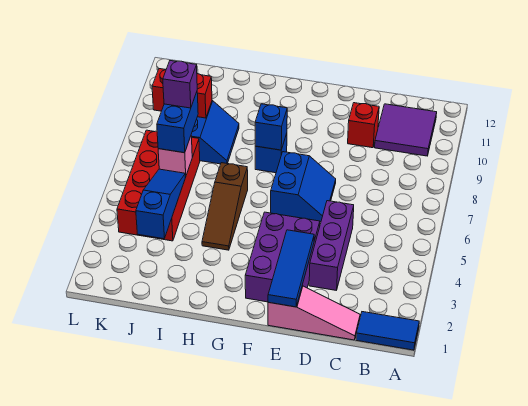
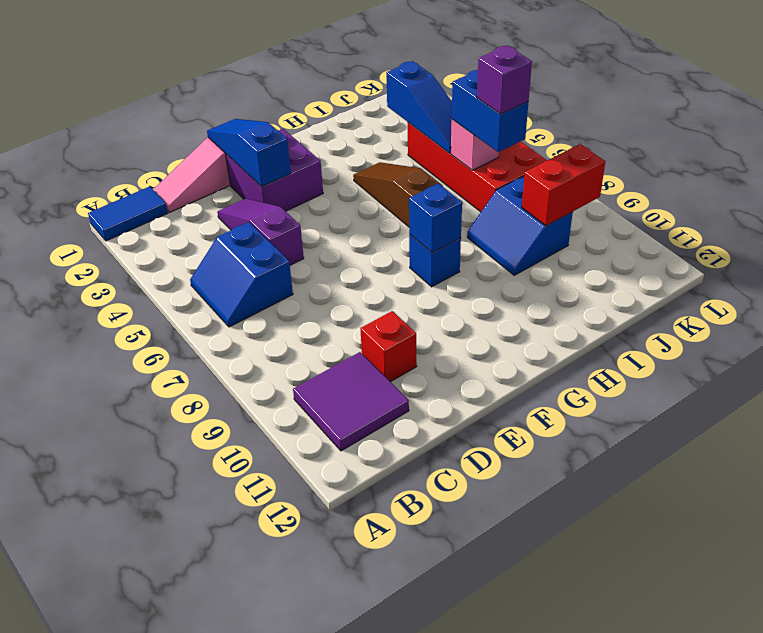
purple 1x3 brick [309,201,354,290] -> purple 1x3 slope [217,198,304,265]
blue 1x3 tile [268,230,314,307] -> blue 1x3 slope [207,119,291,187]
purple 2x3 brick [245,212,320,302] -> purple 2x2 brick [226,129,323,211]
blue 2x2 slope [271,152,336,222] -> blue 2x2 slope moved to [190,222,293,327]

